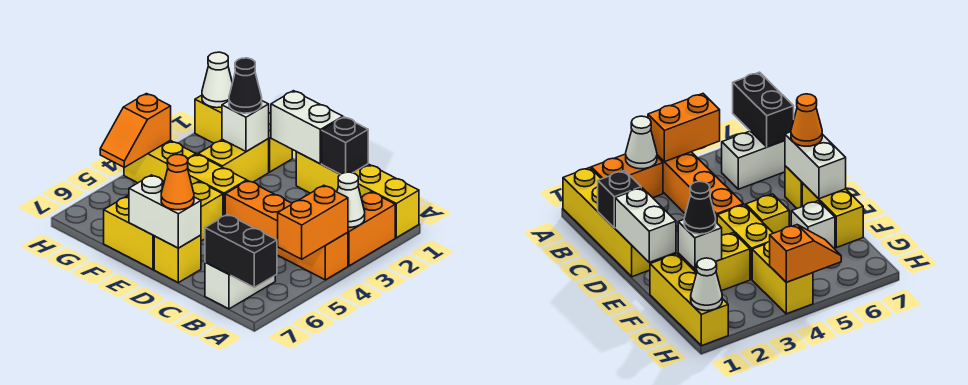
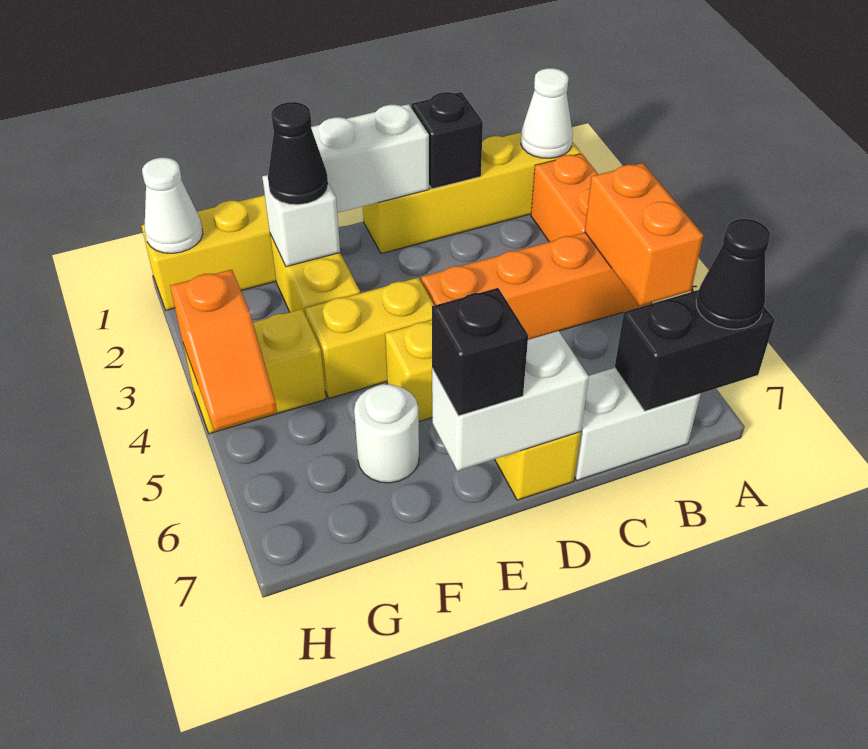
white 1x1 cone [337,172,365,227] -> white 1x1 cone moved to [521,68,573,158]
none -> black 1x1 cone [696,219,770,329]
white 1x2 brick [205,262,275,309] -> white 1x2 brick turned to [575,368,701,480]
orange 1x1 cone [161,155,194,210] -> none
yellow 1x2 brick [104,197,154,269] -> none
none -> black 1x1 brick [432,288,528,416]
white 1x1 brick [791,201,835,248] -> white 1x1 round brick [354,384,419,483]

